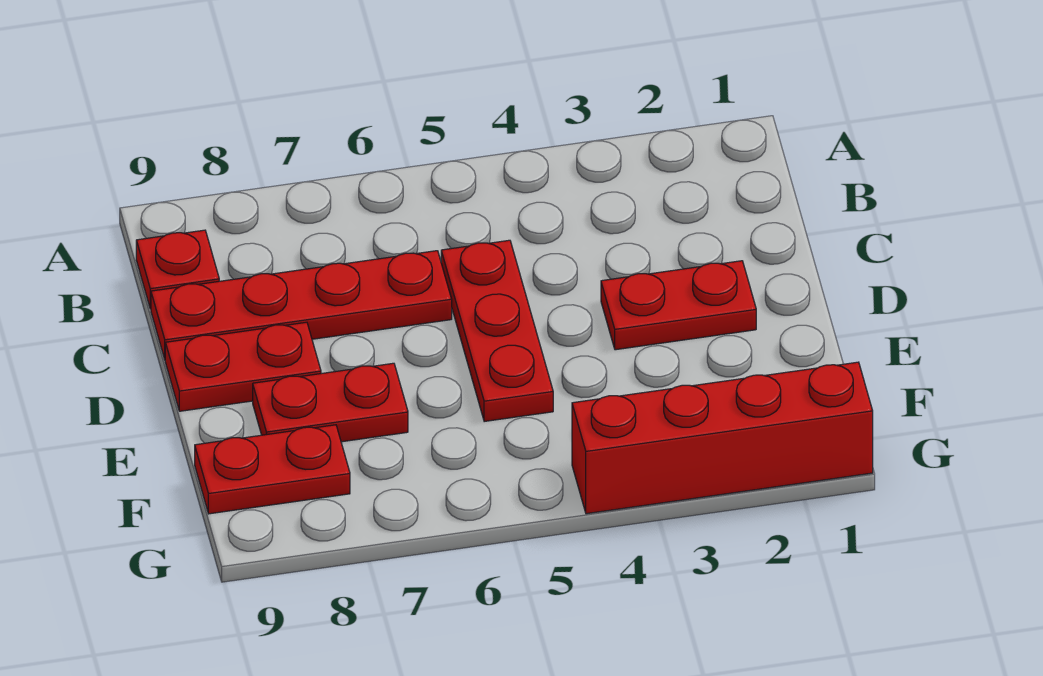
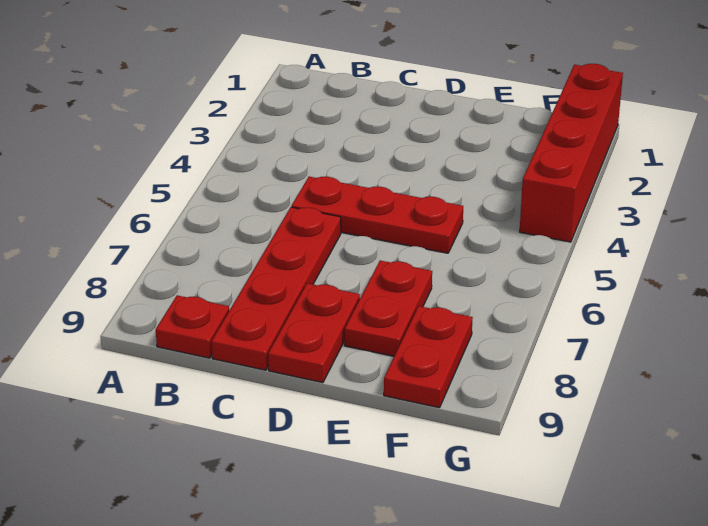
red 1x2 plate [601,261,756,350] -> none

